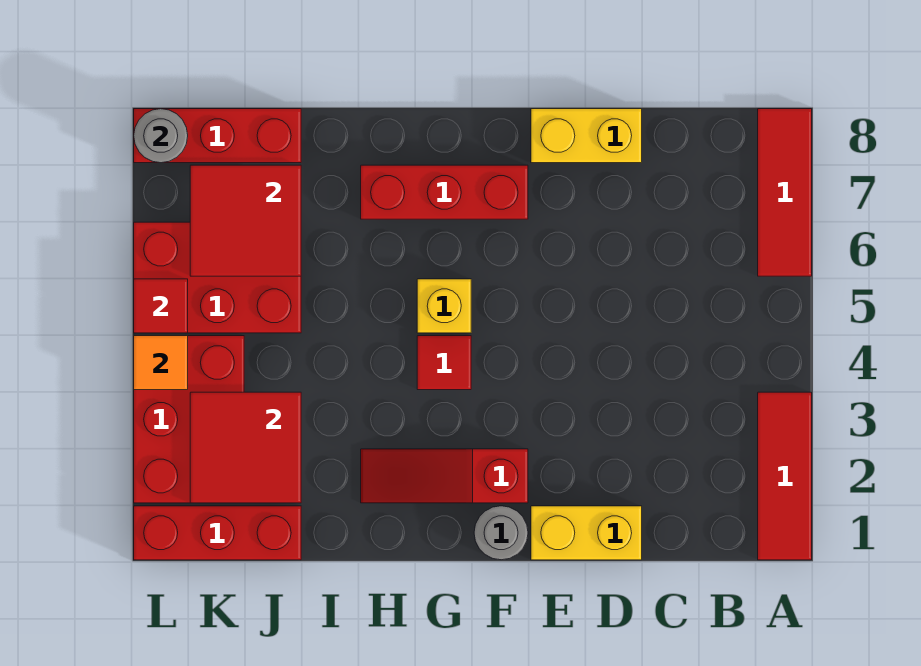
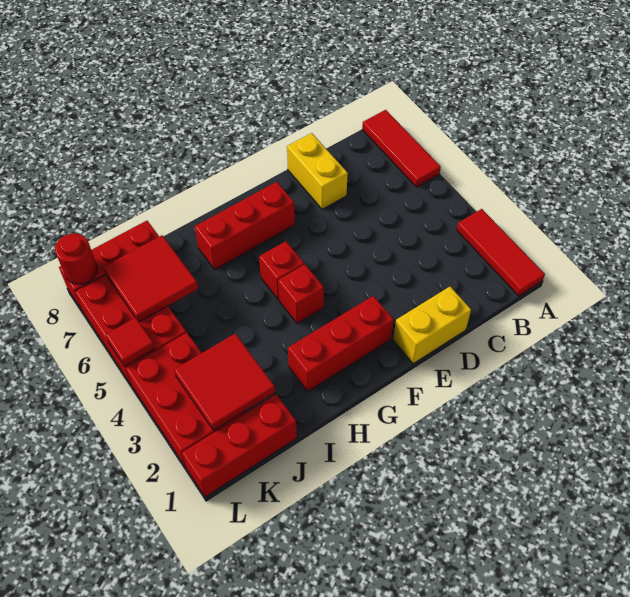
yellow 1x2 brick [531,109,642,163] -> yellow 1x2 brick turned to [287,133,348,209]
grey 1x1 round brick [474,506,528,560] -> none
red 1x3 slope [361,449,528,503] -> red 1x3 brick [288,296,393,391]
red 1x1 tile [417,336,471,390] -> red 1x1 brick [278,264,324,324]
yellow 1x1 brick [417,279,471,333] -> red 1x1 brick [259,241,304,300]
red 2x3 brick [134,222,301,333] -> red 2x3 brick turned to [75,275,186,384]
orange 1x1 tile [134,336,188,390] -> none
grey 1x1 round brick [134,109,188,163] -> red 1x1 round brick [55,233,97,284]

